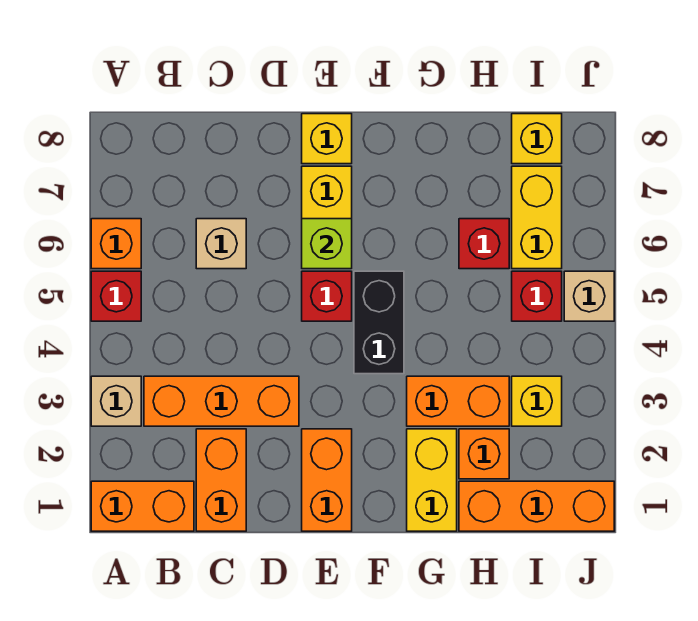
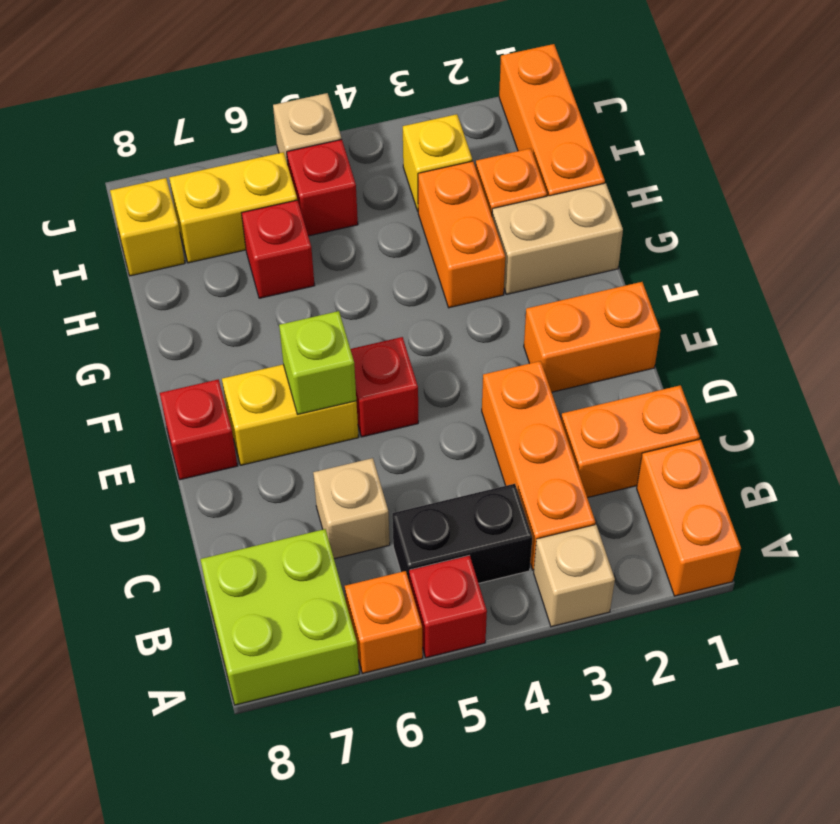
none -> lime 2x2 brick [200,529,359,705]
yellow 1x1 brick [302,114,352,164] -> red 1x1 brick [160,379,237,480]
black 1x2 brick [354,271,404,374] -> black 1x2 brick moved to [392,484,532,583]
yellow 1x2 brick [407,429,457,531] -> tan 1x2 brick [492,183,623,294]

